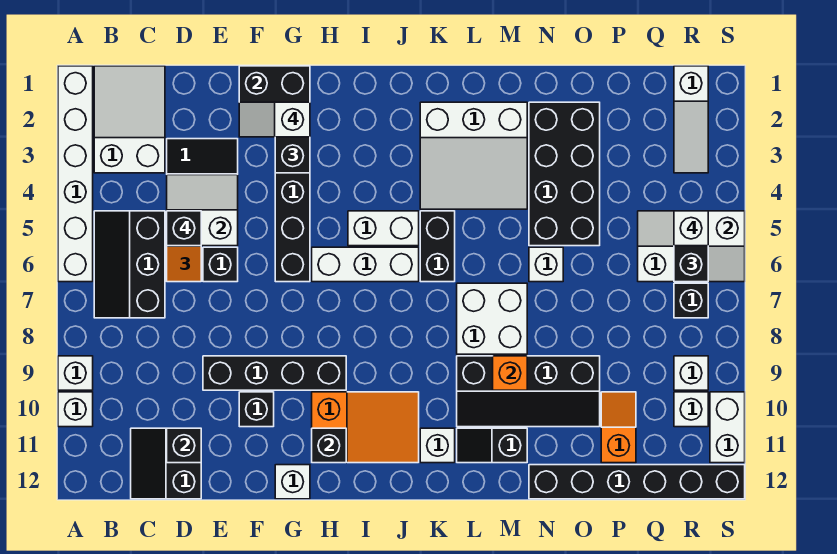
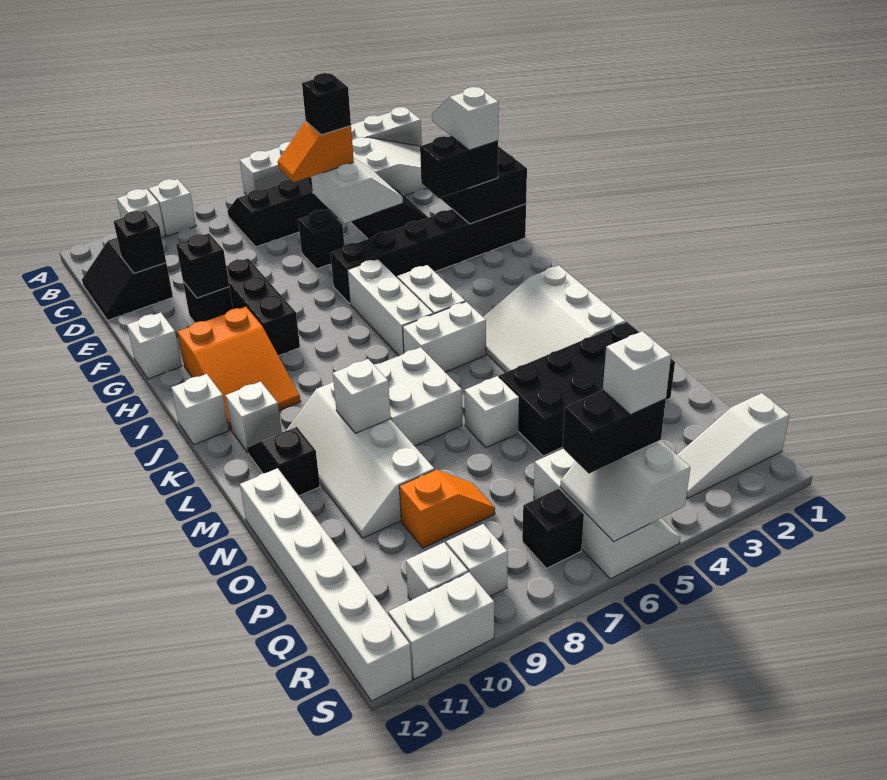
black 2x2 slope [131,428,201,499] -> black 2x2 slope turned to [82,238,173,320]
black 1x4 brick [203,356,346,390] -> black 1x3 brick [226,259,300,356]
black 1x1 brick [312,428,346,463] -> black 1x1 brick moved to [176,233,229,298]
none -> white 1x1 brick [171,374,229,445]
black 1x2 brick [420,211,455,282] -> white 1x2 brick [403,302,486,372]
black 2x4 slope [457,356,600,427] -> white 2x4 slope [286,382,434,538]
orange 1x1 brick [493,356,527,390] -> white 1x1 brick [333,359,391,433]
black 1x6 brick [529,465,745,499] -> white 1x6 brick [240,468,412,701]
orange 1x2 slope [601,392,636,463] -> orange 1x2 slope moved to [399,469,495,548]

